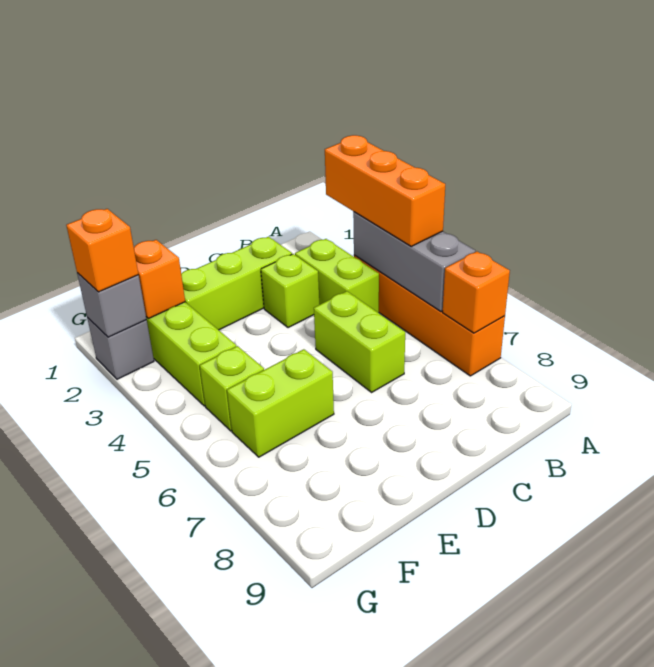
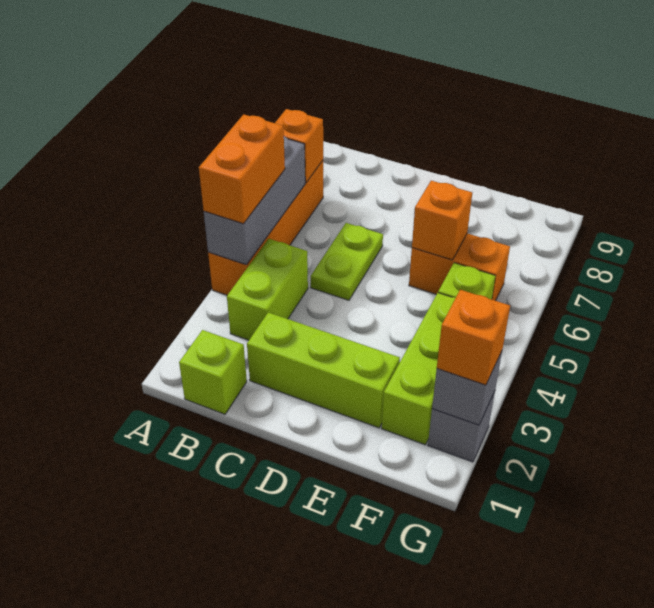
orange 1x3 brick [325,135,445,246] -> orange 1x2 brick [199,114,285,224]
lime 1x1 brick [261,254,319,328] -> lime 1x1 brick moved to [179,330,247,414]
lime 1x2 brick [314,291,405,392] -> lime 1x2 plate [311,223,383,300]
lime 1x2 brick [227,349,334,457] -> orange 1x2 brick [409,233,510,301]
orange 1x1 brick [134,240,185,319] -> orange 1x1 brick moved to [412,181,472,260]

